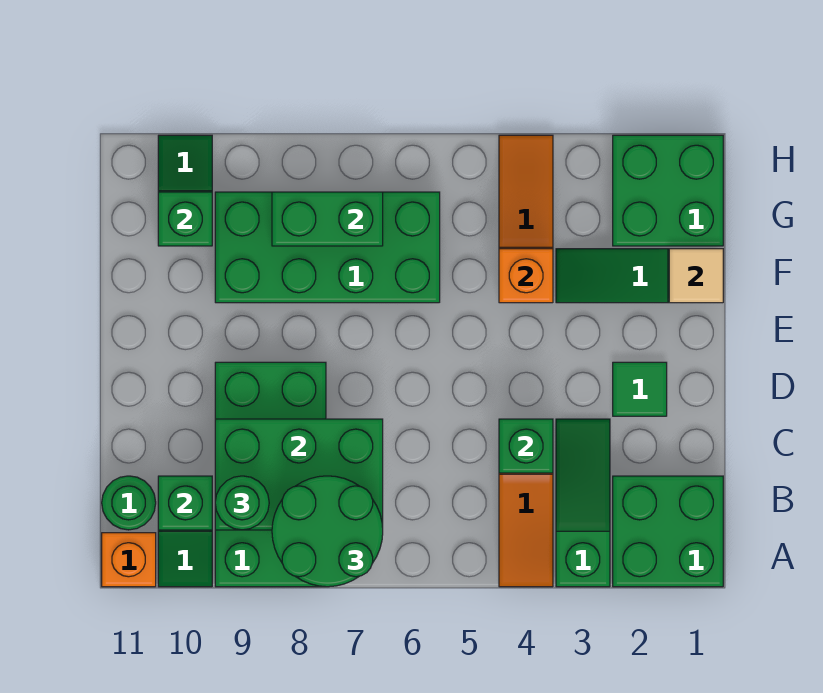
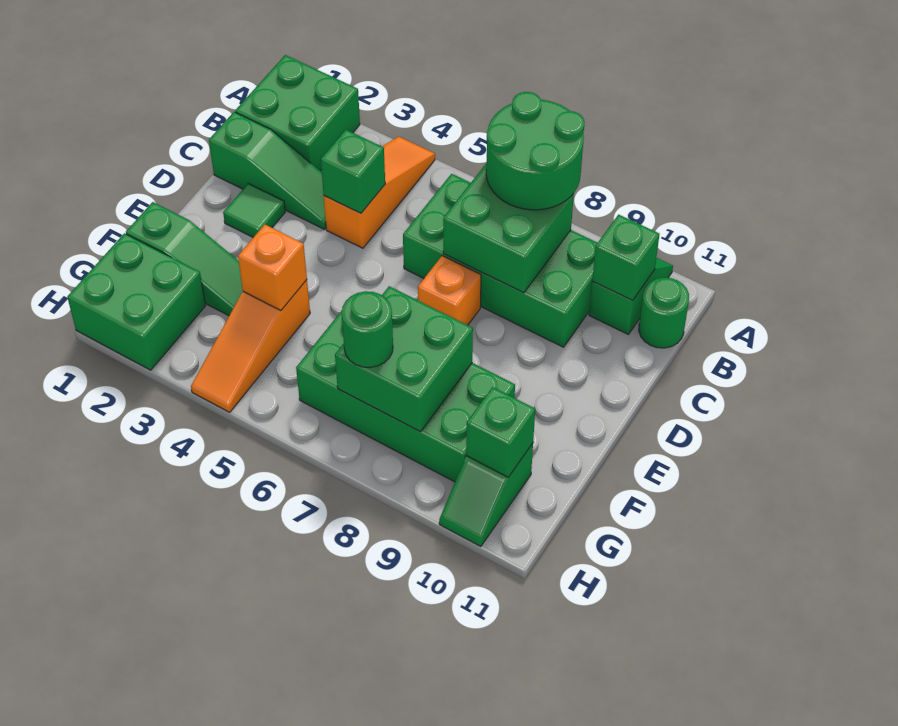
green 1x3 slope [556,419,610,587] -> green 1x3 slope turned to [209,112,326,229]
green 2x4 brick [215,362,326,587] -> green 2x4 brick turned to [403,174,597,347]
orange 1x1 brick [102,533,156,587] -> orange 1x1 brick moved to [418,256,481,325]
green 2x3 brick [215,419,383,530] -> green 2x2 brick [443,163,574,293]
green 1x1 round brick [215,476,269,530] -> green 1x1 round brick moved to [342,291,393,368]
tan 1x1 tile [669,249,723,303] -> none
green 1x2 brick [272,192,383,246] -> green 2x2 brick [335,286,473,432]

